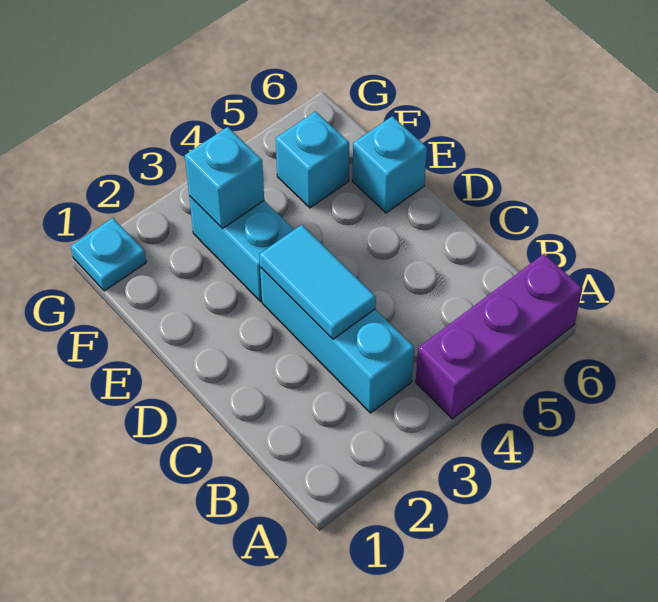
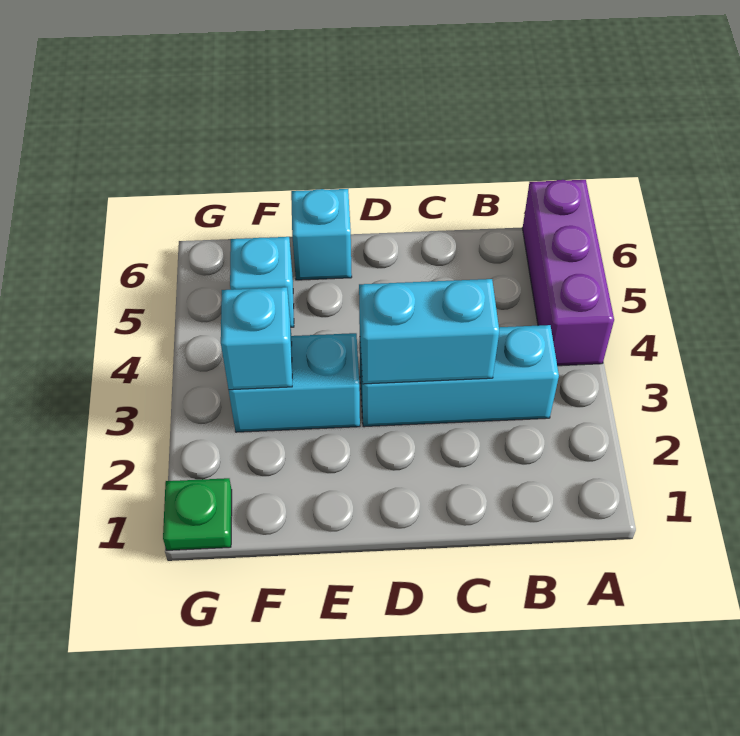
cyan 1x2 tile [259,225,376,339] -> cyan 1x2 brick [359,279,499,384]
cyan 1x1 plate [71,218,146,291] -> green 1x1 plate [163,478,232,550]

